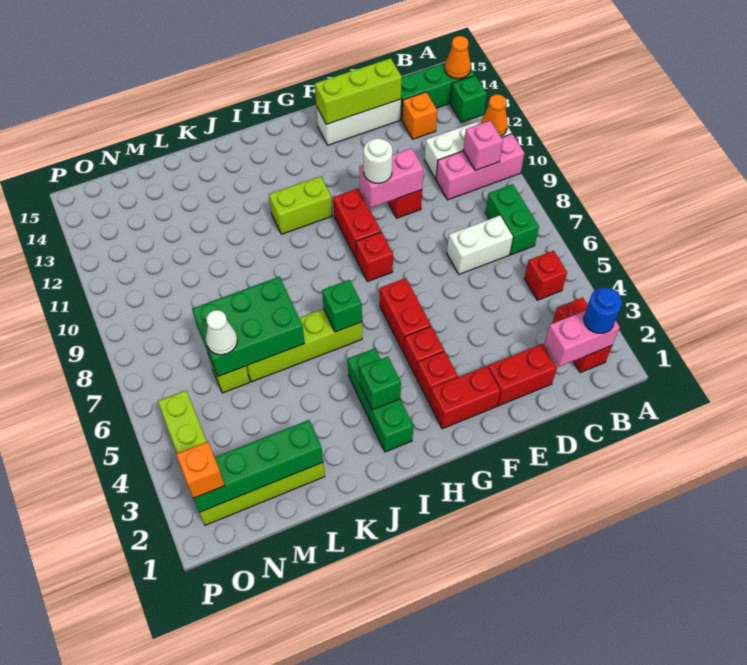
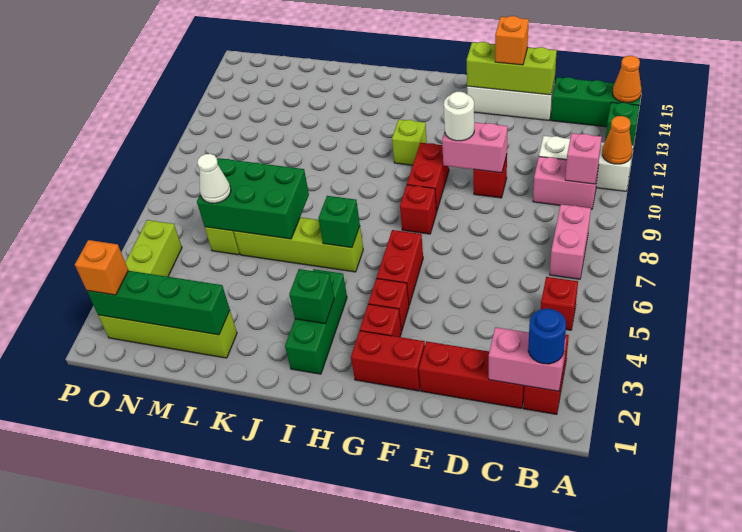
pink 1x3 brick [436,134,524,200] -> pink 1x2 brick [533,157,598,209]
green 1x2 brick [485,184,539,255] -> pink 1x2 brick [550,204,591,279]
white 1x2 brick [447,216,513,274] -> none
orange 1x1 brick [402,92,437,139] -> orange 1x1 brick moved to [495,16,529,65]
red 1x2 brick [488,344,557,406] -> red 1x3 brick [419,341,524,408]
lime 1x2 brick [269,176,332,234] -> lime 1x1 brick [392,119,427,165]

